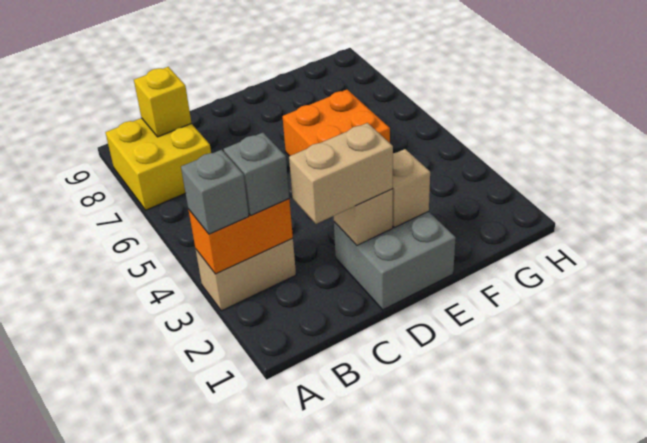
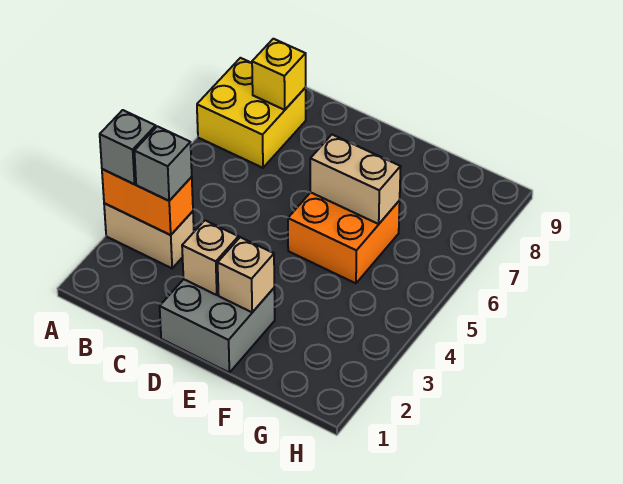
tan 1x2 brick [289,123,393,224] -> tan 1x2 brick moved to [310,135,401,224]

